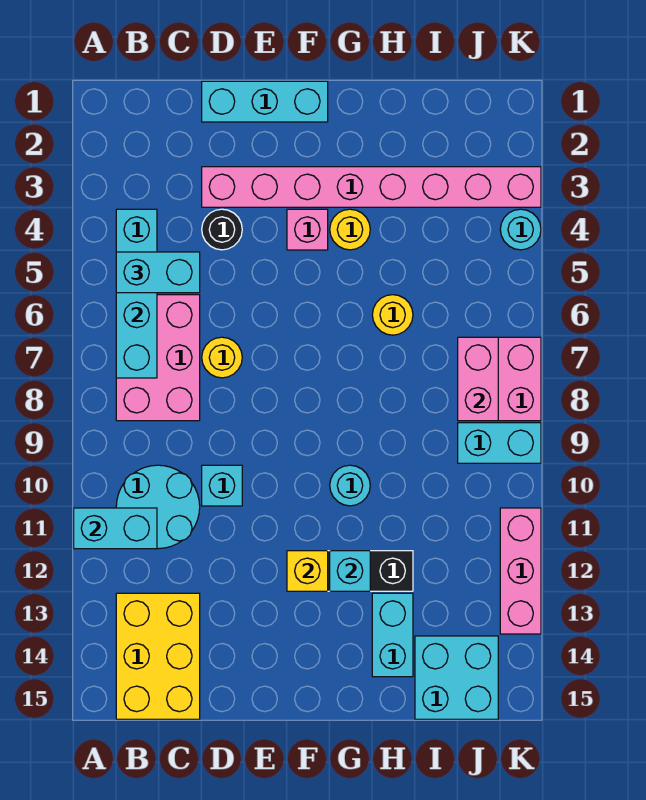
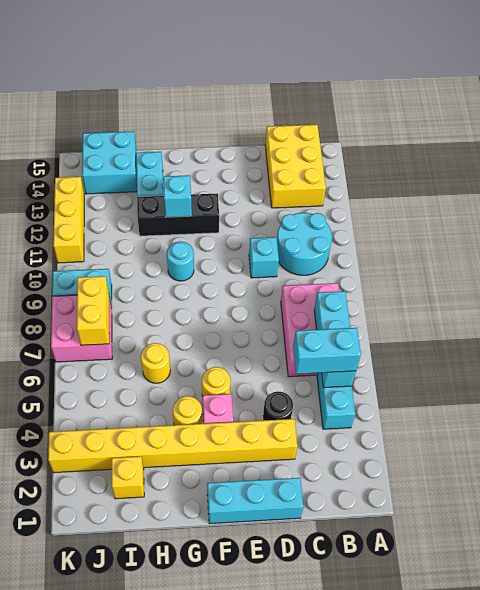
cyan 1x2 brick [74,508,157,549] -> none
pink 1x8 brick [202,167,541,207] -> yellow 1x8 brick [48,419,297,473]
yellow 1x1 round brick [202,337,242,378] -> yellow 1x1 round brick moved to [202,367,231,396]
yellow 1x1 brick [287,551,328,591] -> yellow 1x1 brick moved to [112,456,144,499]
pink 1x2 brick [458,337,498,421] -> yellow 1x2 brick [77,276,109,345]
cyan 1x1 round brick [500,209,541,250] -> none
pink 1x3 brick [500,508,541,634] -> yellow 1x3 brick [53,177,84,263]

